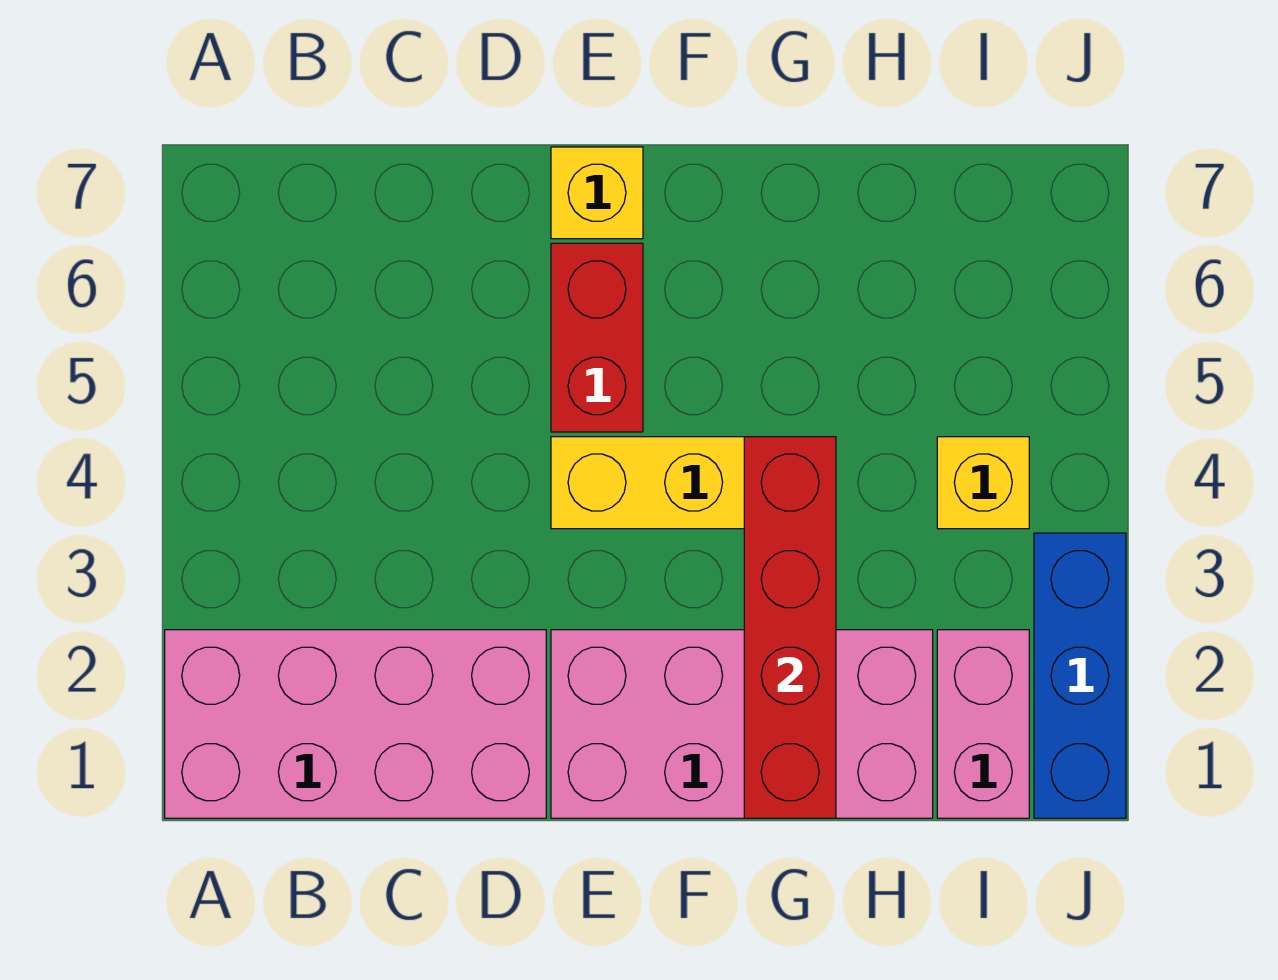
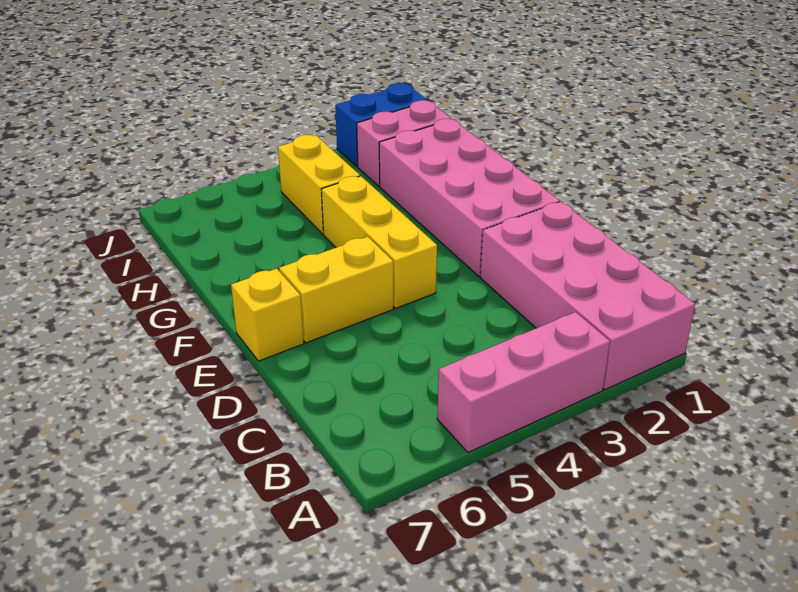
none -> pink 1x3 brick [437,312,610,452]
red 1x2 brick [551,243,643,432] -> yellow 1x2 brick [279,237,393,343]
red 1x4 brick [744,437,836,818] -> none
yellow 1x1 brick [937,437,1029,529] -> yellow 1x2 brick [278,135,360,234]
blue 1x3 brick [1034,533,1126,818] -> blue 1x2 brick [335,83,428,167]

